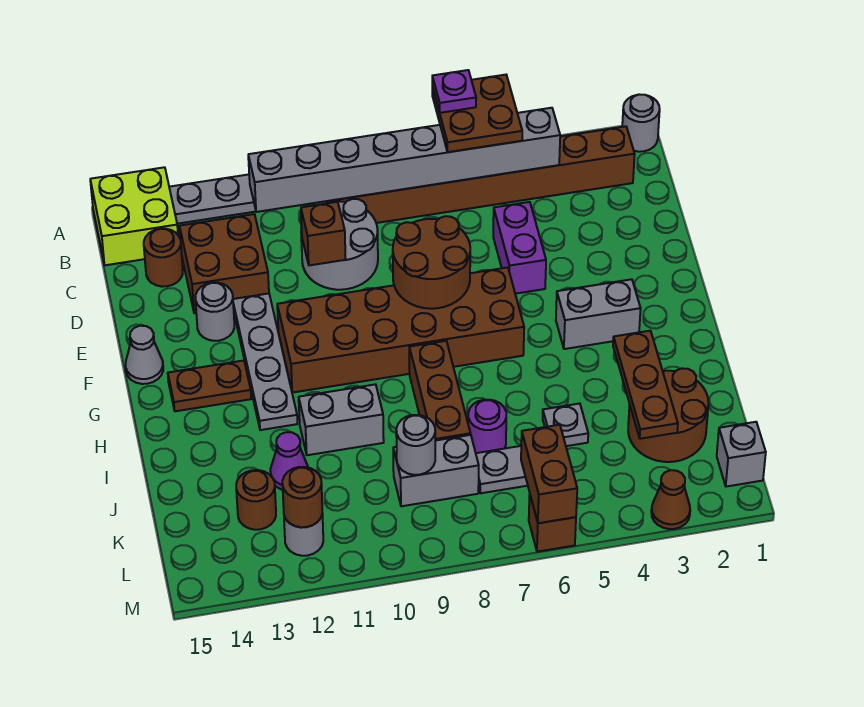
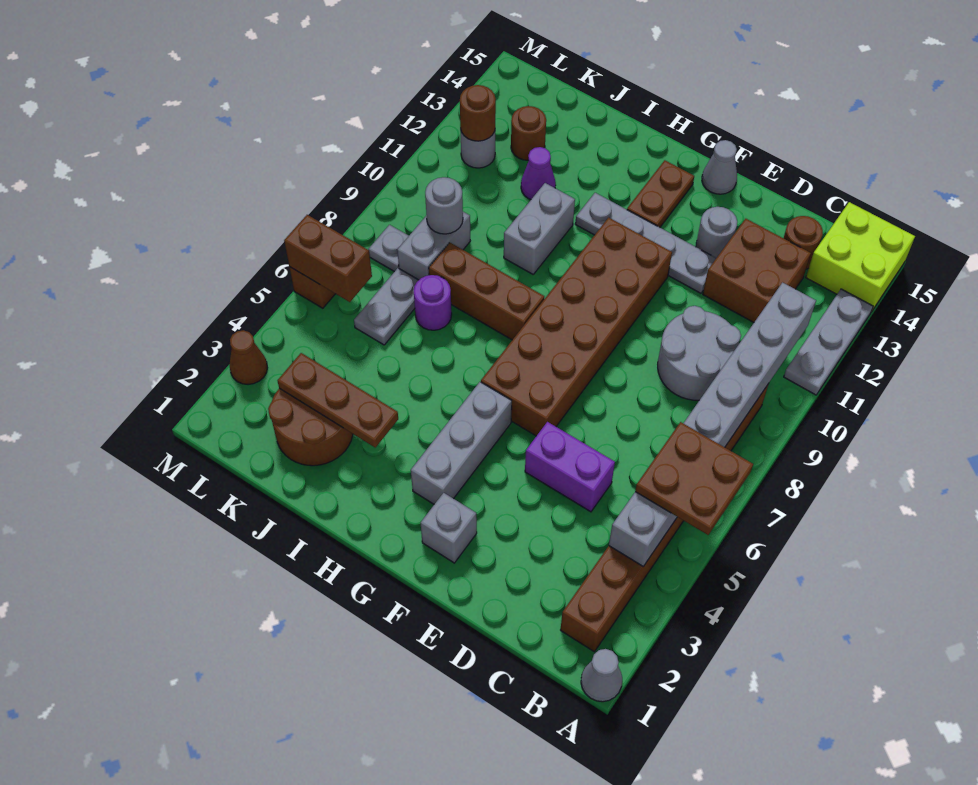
grey 1x1 round brick [622,94,660,152] -> grey 1x1 cone [581,649,622,702]
purple 1x1 plate [432,70,476,113] -> none
brown 1x1 brick [301,202,346,265] -> none
brown 2x2 round brick [393,216,470,309] -> none
grey 1x2 brick [556,279,641,349] -> grey 1x3 brick [411,382,512,504]
grey 1x1 plate [543,404,588,446] -> grey 1x1 plate moved to [368,225,409,272]
grey 1x1 brick [717,422,766,487] -> grey 1x1 brick moved to [421,493,477,563]

